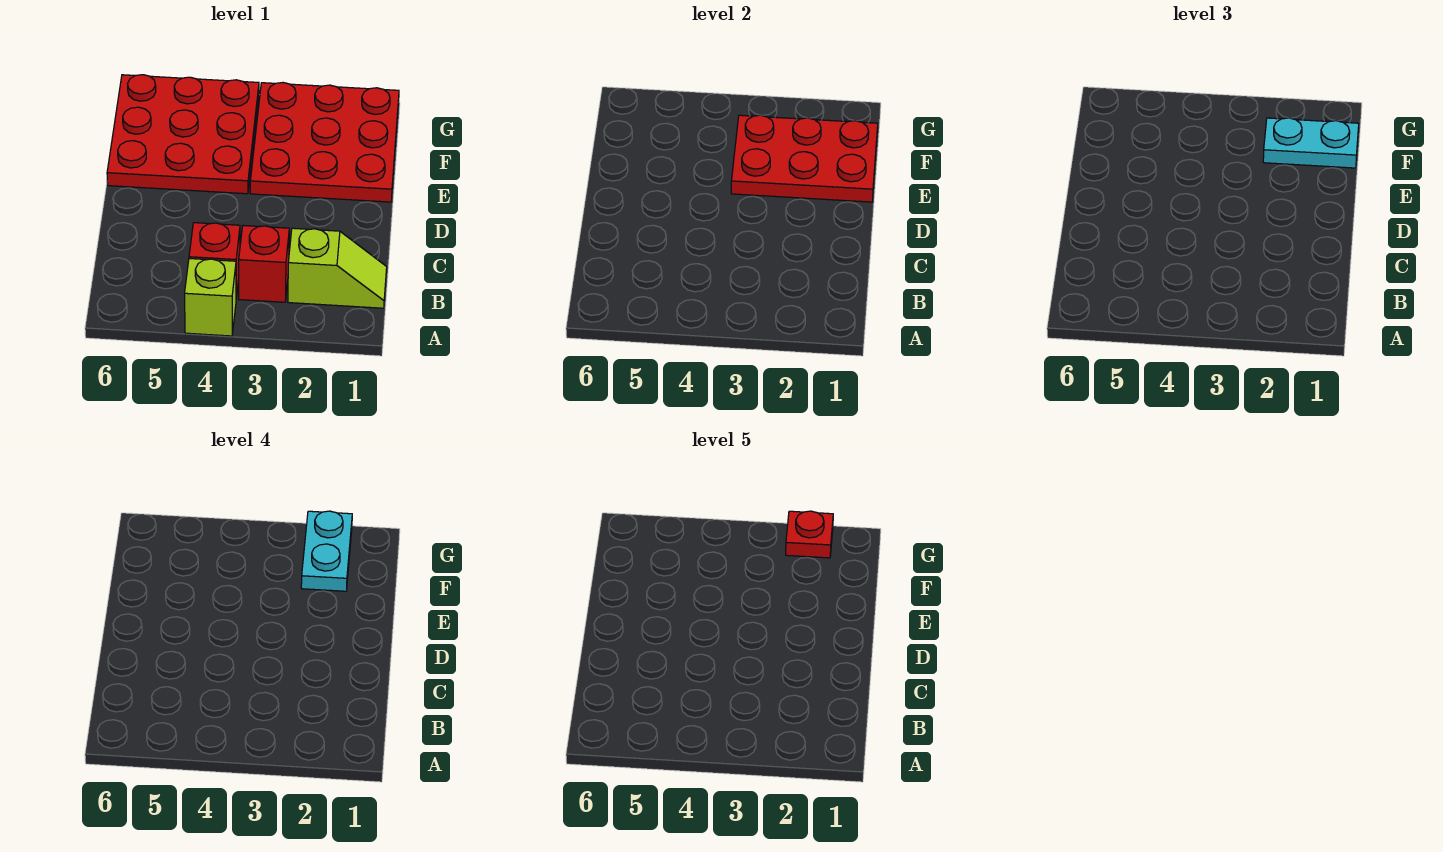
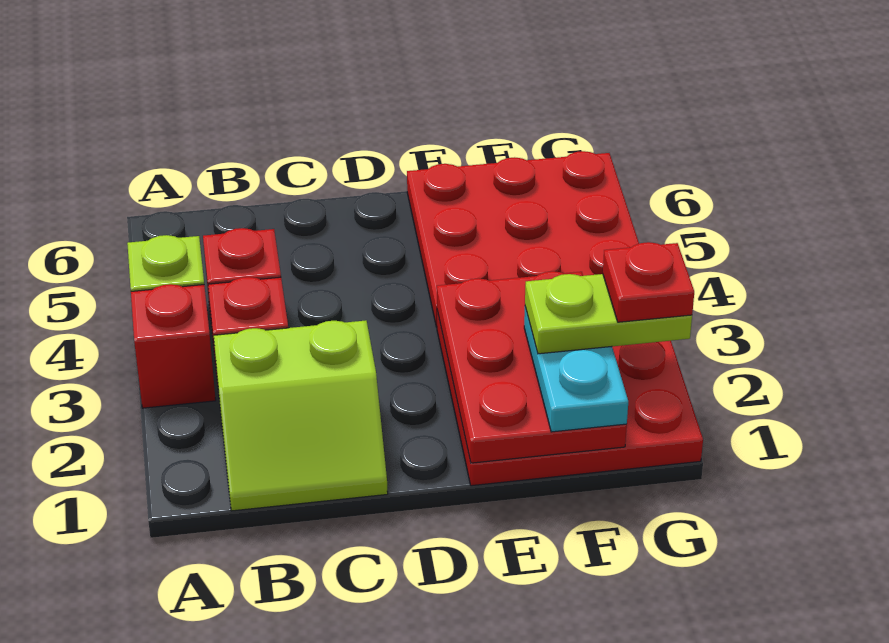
none -> red 1x1 brick [131,284,216,408]
lime 1x2 slope [288,228,387,308] -> lime 2x2 slope [214,320,388,511]
cyan 1x2 plate [301,511,352,591] -> lime 1x2 plate [525,274,692,354]

